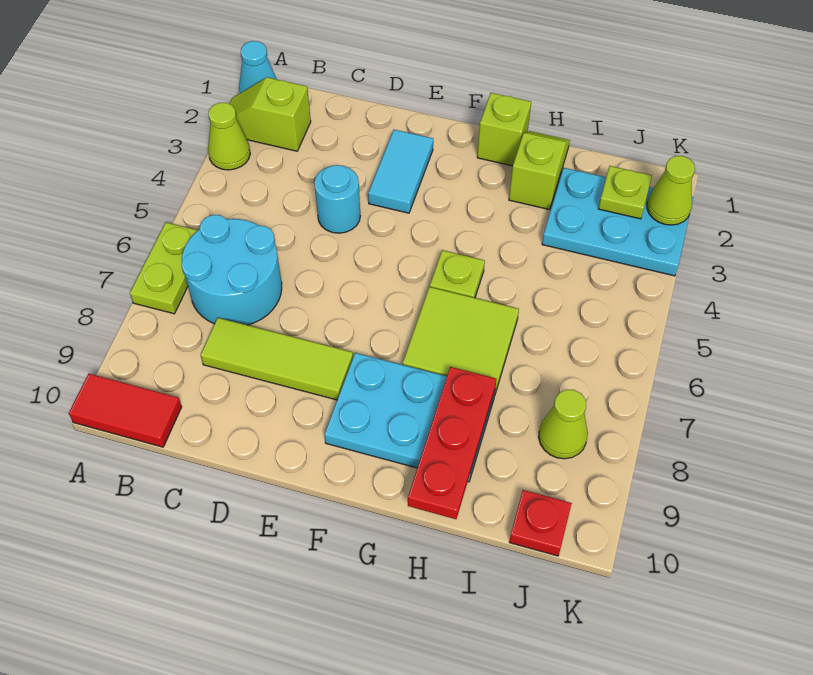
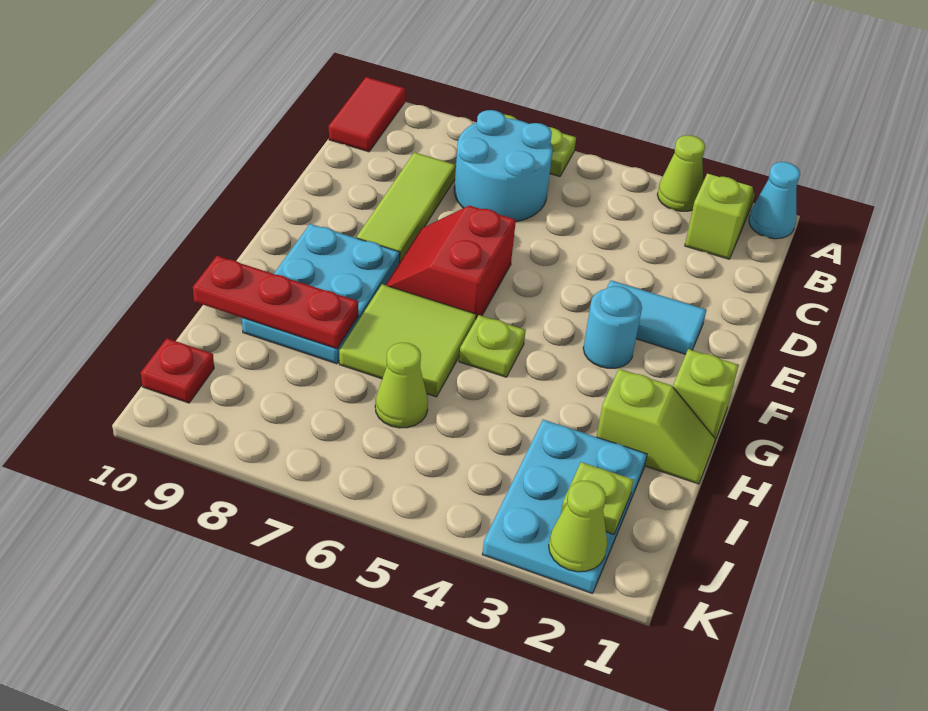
cyan 1x1 round brick [314,165,360,233] -> cyan 1x1 round brick moved to [583,286,642,368]
none -> red 2x2 slope [385,206,516,319]
lime 1x1 cone [539,390,588,459] -> lime 1x1 cone moved to [375,343,428,428]

